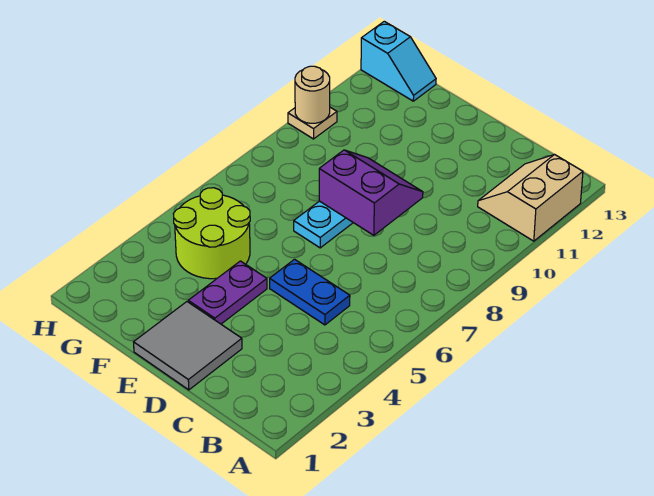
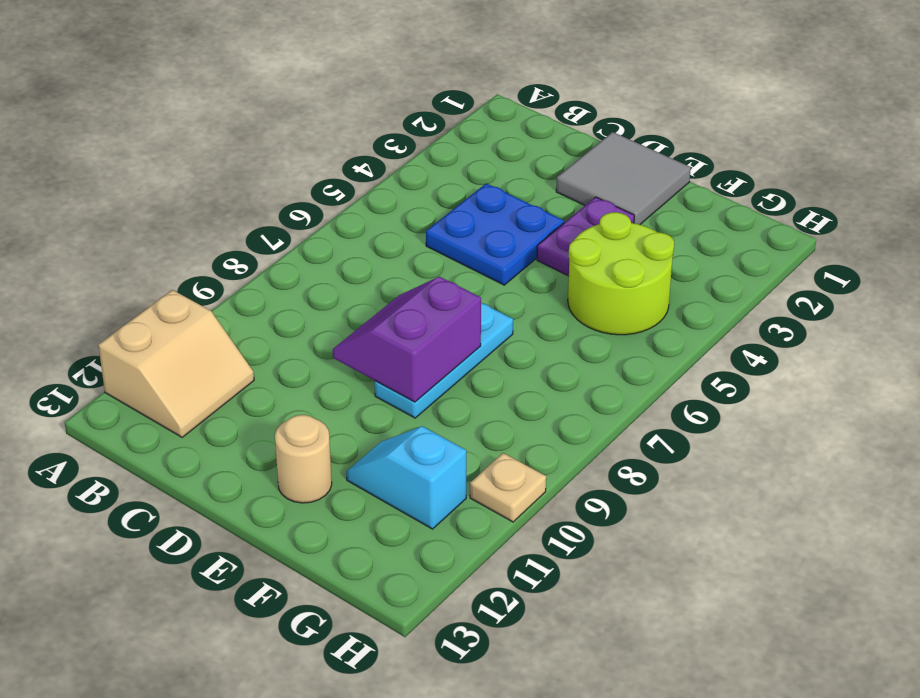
blue 1x2 plate [270,259,350,325] -> blue 2x2 plate [426,183,564,285]
purple 2x2 slope [319,150,423,235] -> purple 2x2 slope turned to [333,277,481,402]
cyan 1x2 slope [361,21,436,101] -> cyan 1x2 slope moved to [346,426,466,529]
tan 1x1 round brick [295,66,330,123] -> tan 1x1 round brick moved to [275,415,332,503]

